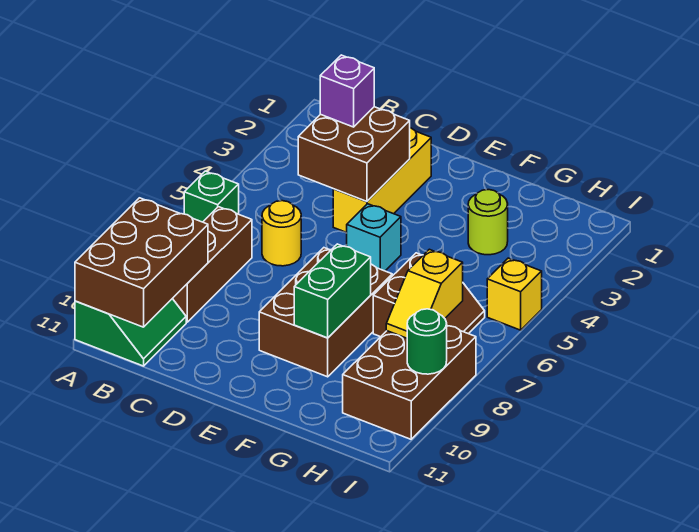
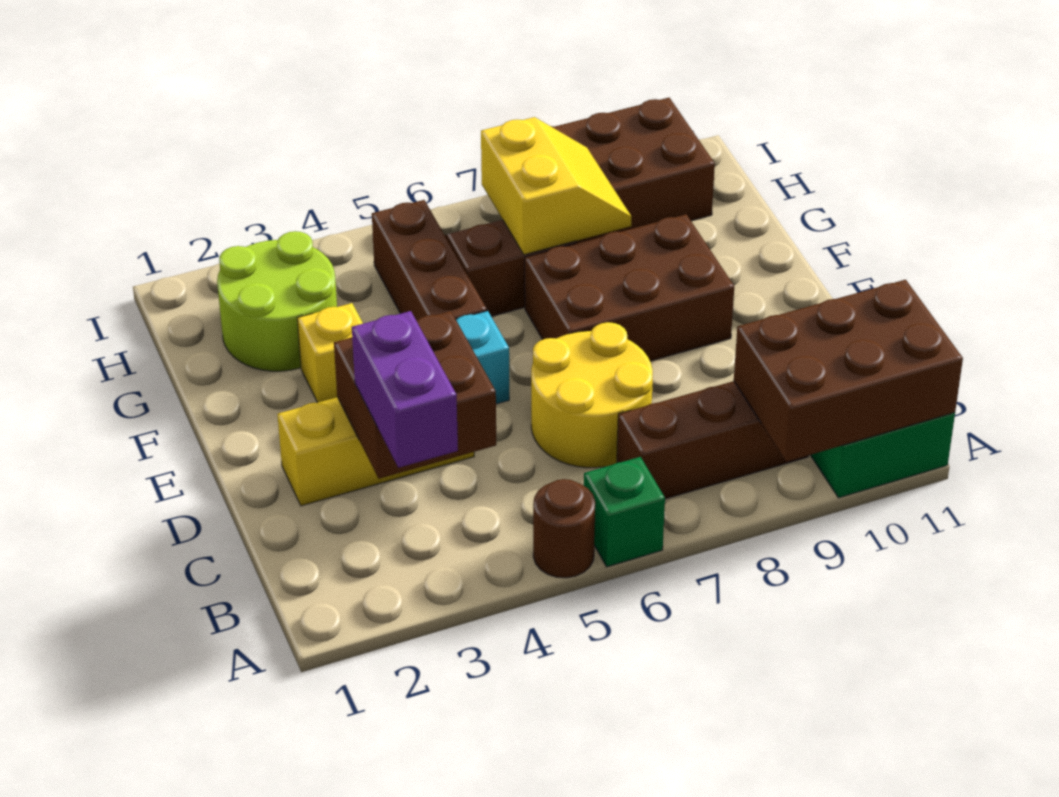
none -> brown 1x1 round brick [533,479,595,578]
purple 1x1 brick [320,55,374,127] -> purple 1x2 brick [352,311,458,468]
yellow 1x1 round brick [262,201,301,266] -> yellow 2x2 round brick [531,322,653,468]
none -> brown 1x3 brick [372,200,487,320]
green 1x2 brick [294,244,371,338] -> none
lime 1x1 round brick [468,190,508,255] -> lime 2x2 round brick [217,231,337,371]
yellow 1x2 slope [386,249,463,338] -> yellow 2x2 slope [481,117,631,255]
yellow 1x1 brick [487,258,542,330] -> yellow 1x1 brick moved to [297,303,363,403]
green 1x1 round brick [407,309,447,374] -> none

